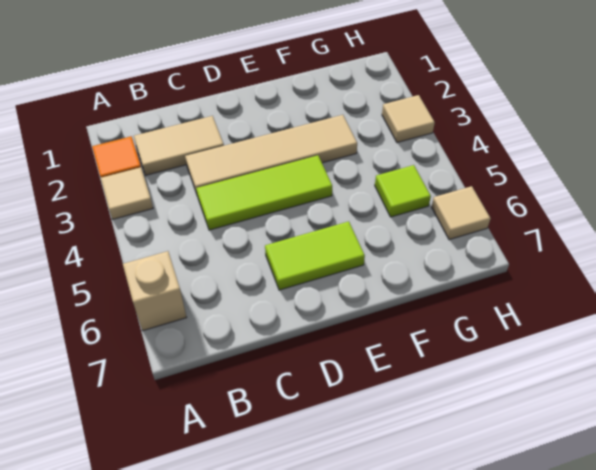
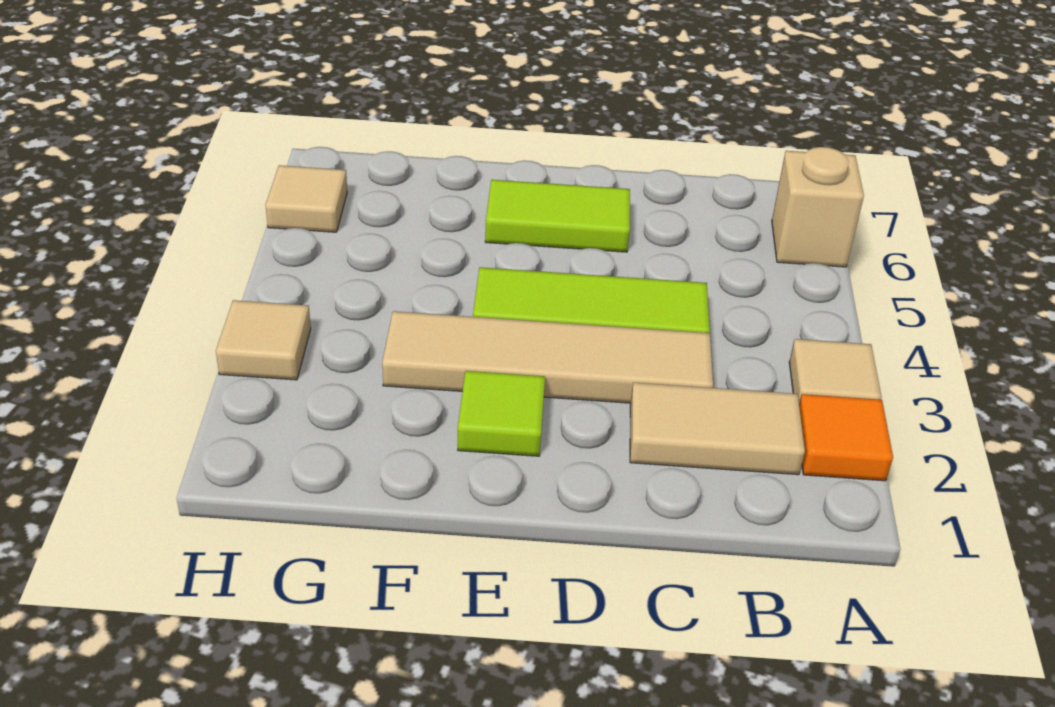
lime 1x1 tile [375,165,431,217] -> lime 1x1 tile moved to [458,371,545,456]

